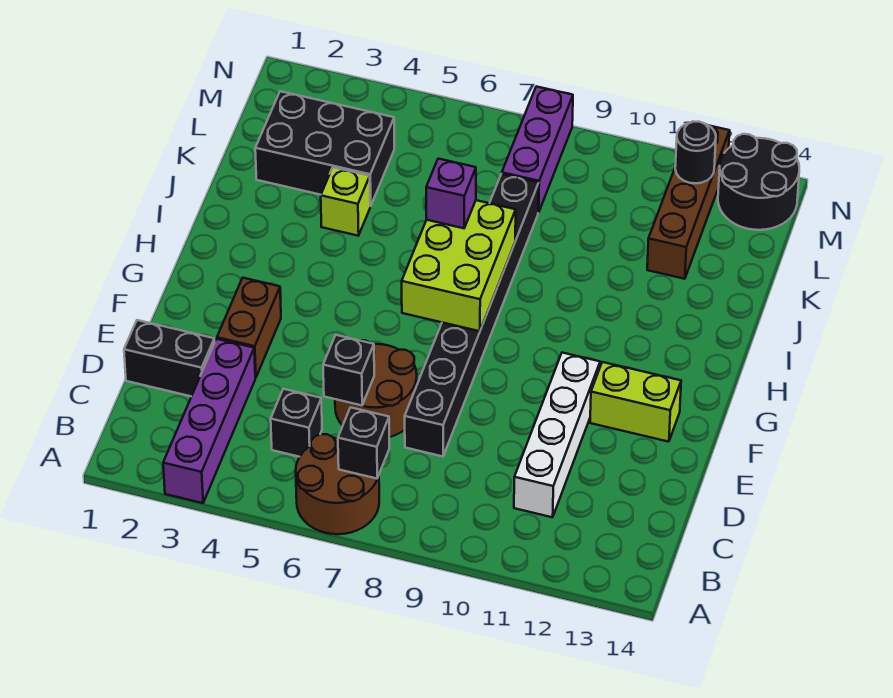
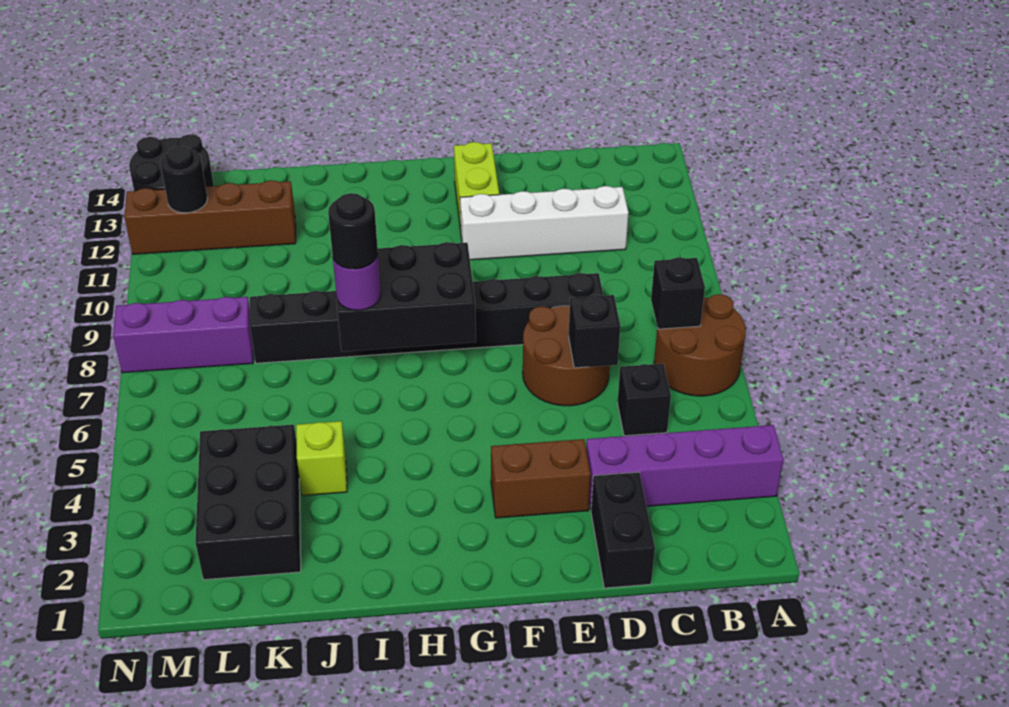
lime 2x3 brick [402,200,516,331] -> black 2x3 brick [337,242,476,351]
purple 1x1 brick [426,159,476,228] -> purple 1x1 round brick [333,254,381,310]
none -> black 1x1 round brick [328,193,378,269]

